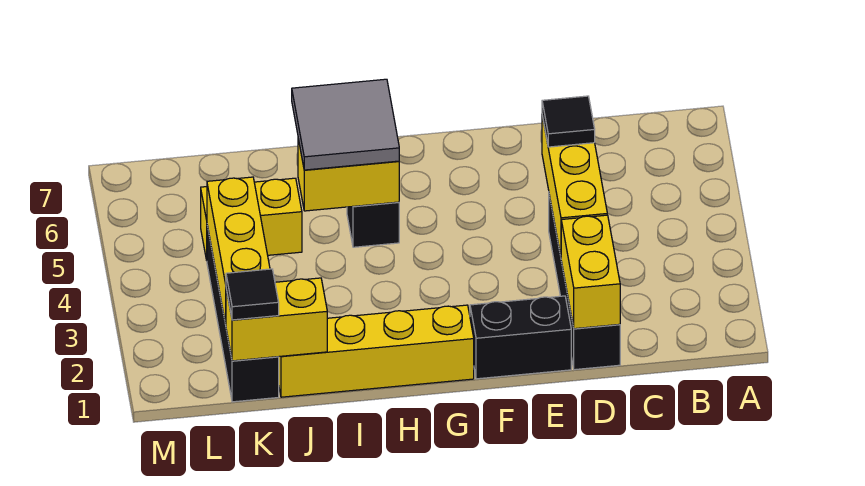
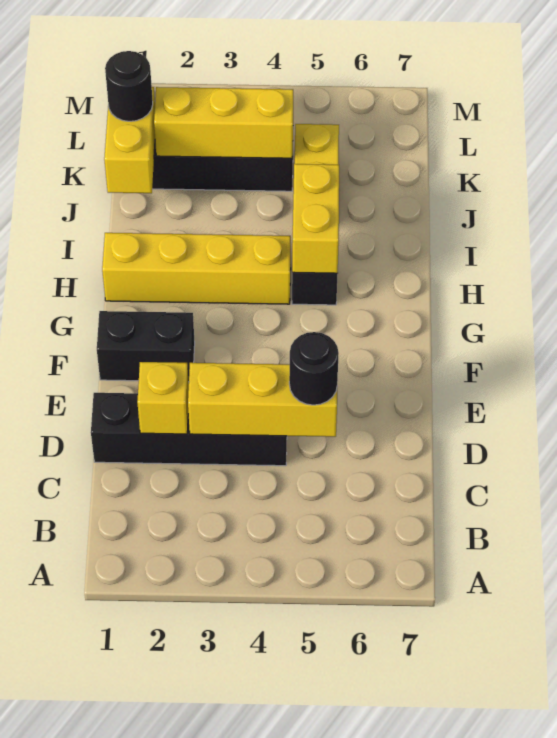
yellow 1x2 brick [561,215,620,329] -> yellow 1x1 brick [137,362,189,434]
black 1x1 tile [542,96,595,147] -> black 1x1 round brick [289,332,339,405]
black 1x2 brick [470,296,571,379] -> black 1x2 brick turned to [97,311,195,382]
yellow 1x4 brick [279,305,474,397] -> yellow 1x4 brick turned to [102,233,291,304]
grey 2x2 tile [292,79,399,170] -> none
black 1x1 tile [226,269,279,320] -> black 1x1 round brick [105,51,153,121]

